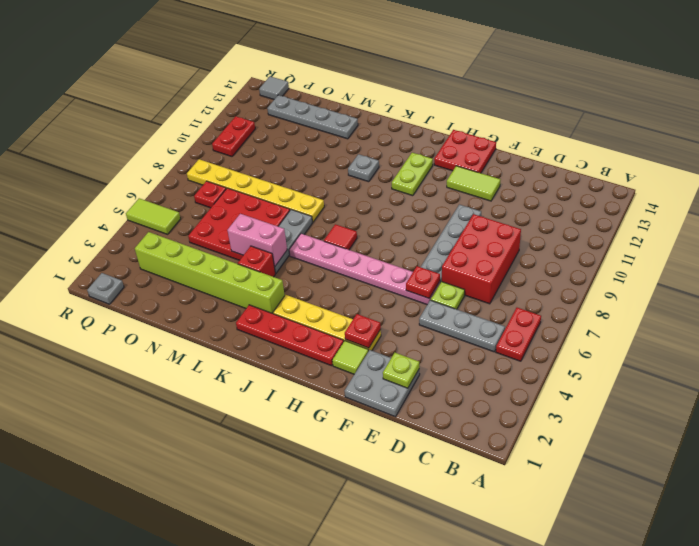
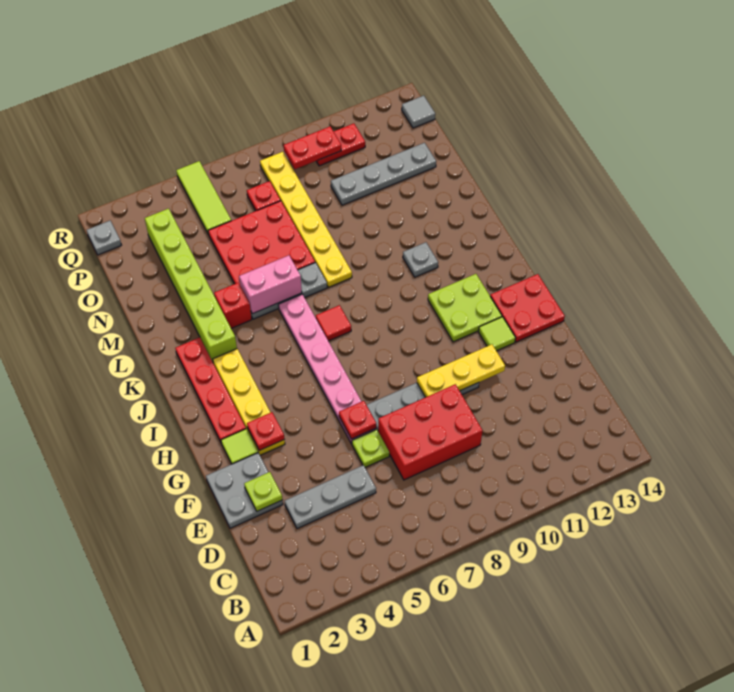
red 1x2 plate [496,308,541,361] -> red 1x2 plate moved to [284,127,341,169]
grey 1x3 plate [419,300,505,352] -> grey 1x3 plate turned to [285,465,376,529]
none -> yellow 1x3 plate [417,344,505,397]
lime 1x2 tile [447,166,500,201] -> lime 1x1 tile [479,317,515,351]
lime 1x2 plate [392,153,433,196] -> lime 2x2 plate [428,274,502,342]
pink 1x2 brick [227,214,287,267] -> pink 1x2 brick turned to [239,255,302,314]
grey 1x4 plate [267,95,358,139] -> grey 1x4 plate turned to [331,143,436,205]
lime 1x2 tile [126,198,181,234] -> lime 1x3 tile [176,161,231,235]

